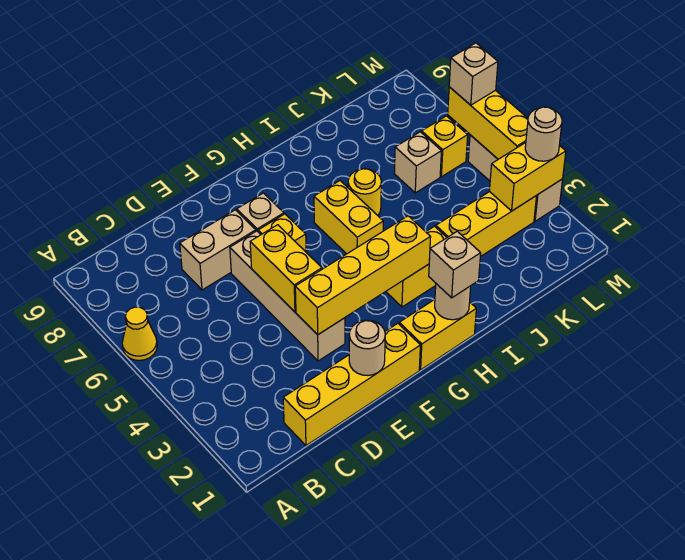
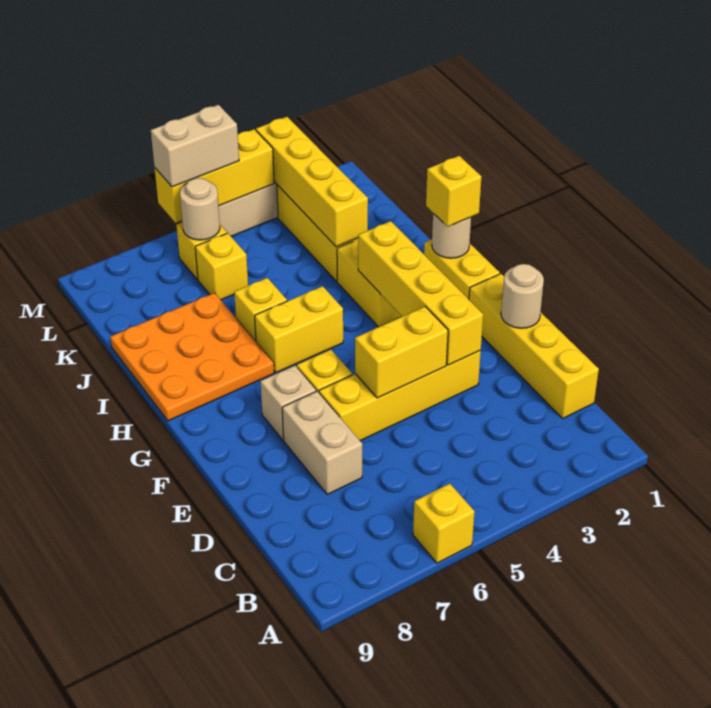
yellow 1x1 cone [122,307,157,360] -> yellow 1x1 brick [413,484,475,563]
tan 1x4 brick [230,231,345,361] -> yellow 1x4 brick [319,351,481,441]
tan 1x1 brick [429,231,481,298] -> yellow 1x1 brick [426,156,481,227]
none -> orange 3x3 plate [110,293,274,421]
yellow 1x1 round brick [348,169,381,215] -> yellow 1x1 brick [234,278,287,341]
tan 1x1 brick [394,132,441,193] -> yellow 1x1 brick [195,233,248,300]
yellow 1x2 brick [489,143,566,211] -> yellow 1x4 brick [256,117,368,247]
tan 1x1 round brick [525,107,562,161] -> tan 1x1 round brick moved to [180,178,220,240]
tan 1x1 brick [449,43,498,105] -> tan 1x2 brick [151,105,239,187]

